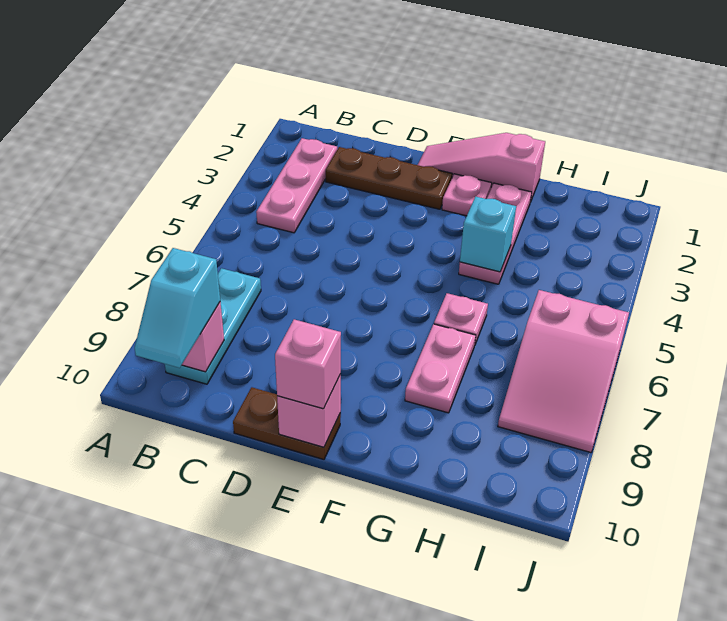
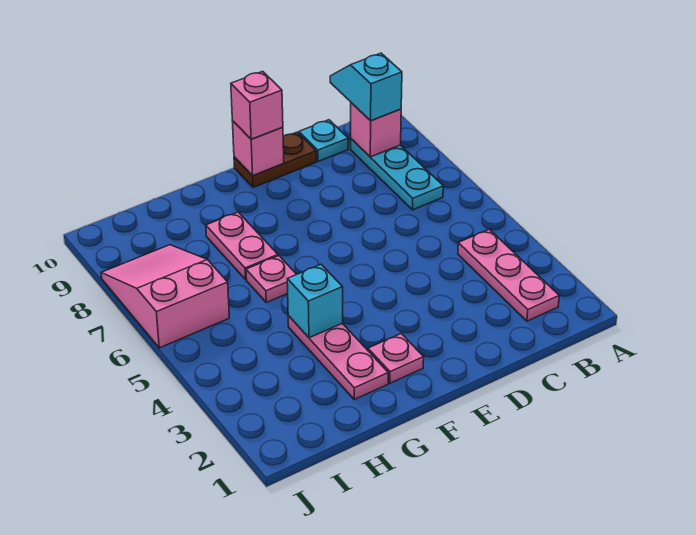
brown 1x3 plate [326,147,452,209] -> none
none -> cyan 1x1 plate [299,120,348,162]
pink 1x3 slope [418,133,545,202] -> none

